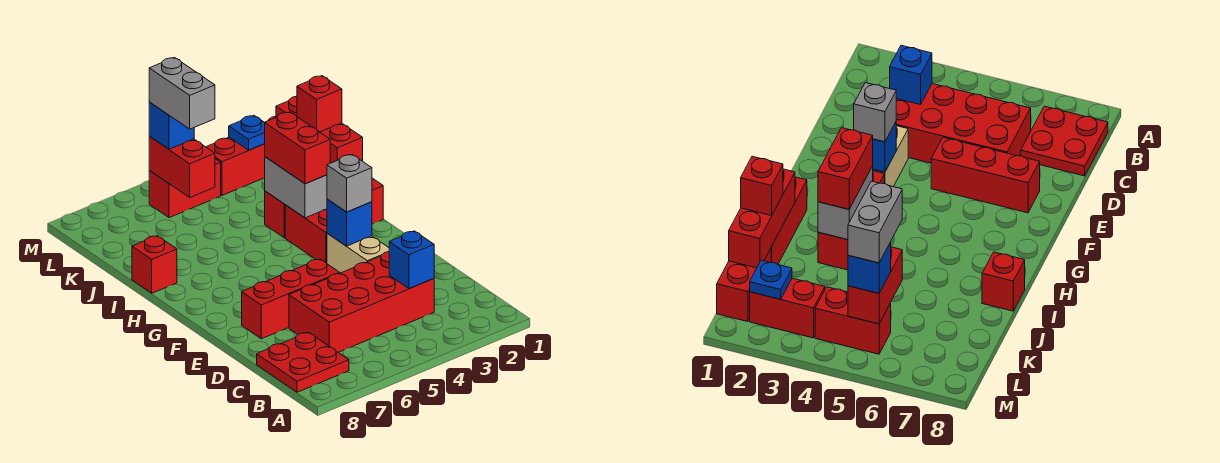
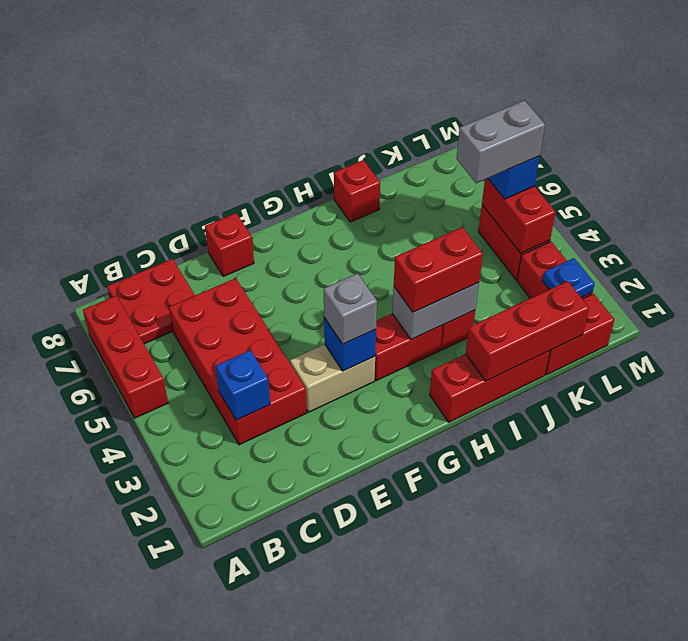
red 1x3 brick [242,259,340,339] -> red 1x3 brick moved to [83,296,168,418]
red 1x1 brick [297,76,342,132] -> red 1x1 brick moved to [205,213,254,276]
red 1x2 brick [149,137,215,197] -> red 1x2 brick turned to [482,178,556,253]

